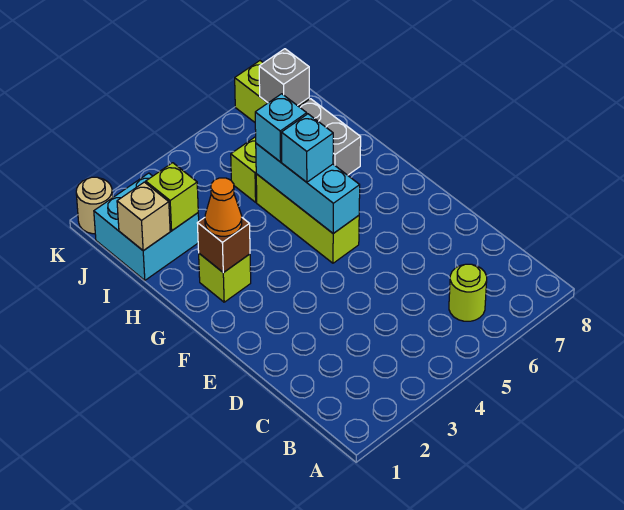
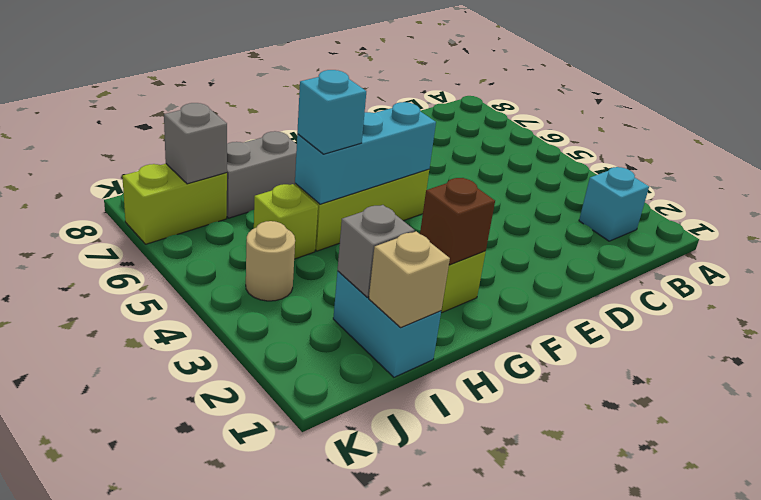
lime 1x1 round brick [449,264,487,321] -> none
orange 1x1 cone [205,178,242,236] -> none
cyan 1x1 brick [282,114,333,182] -> cyan 1x1 brick moved to [579,167,649,241]
cyan 2x2 brick [94,173,199,280] -> cyan 1x2 brick [333,271,441,377]
lime 1x1 brick [146,163,198,231] -> grey 1x1 brick [337,205,415,297]
tan 1x1 round brick [76,177,113,234] -> tan 1x1 round brick moved to [246,221,295,301]

